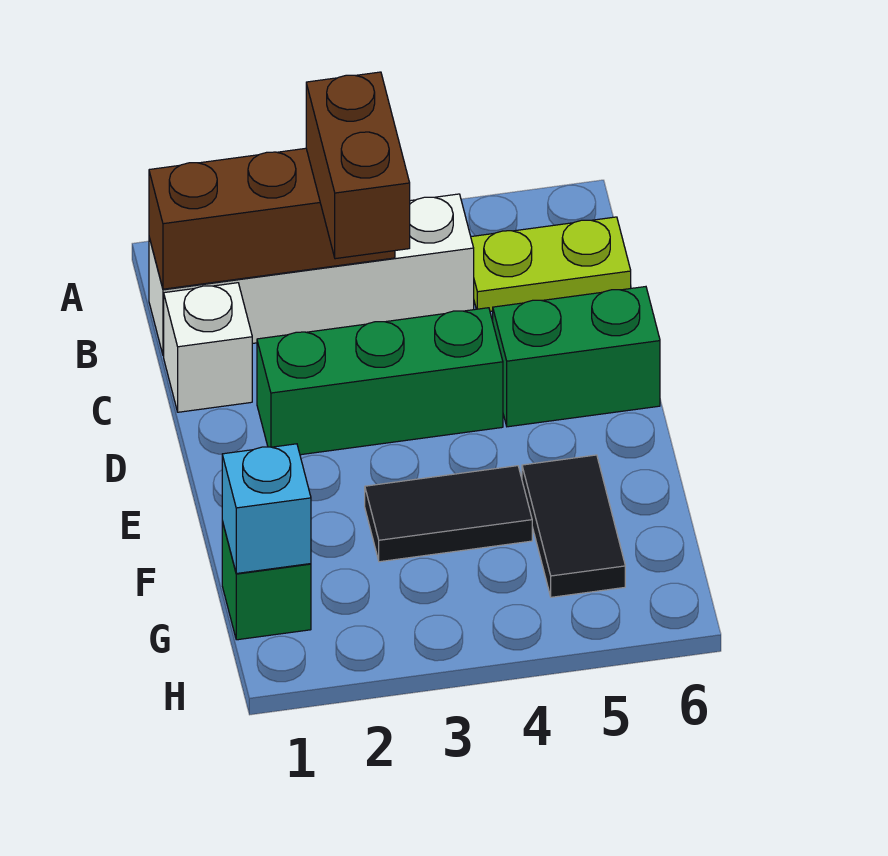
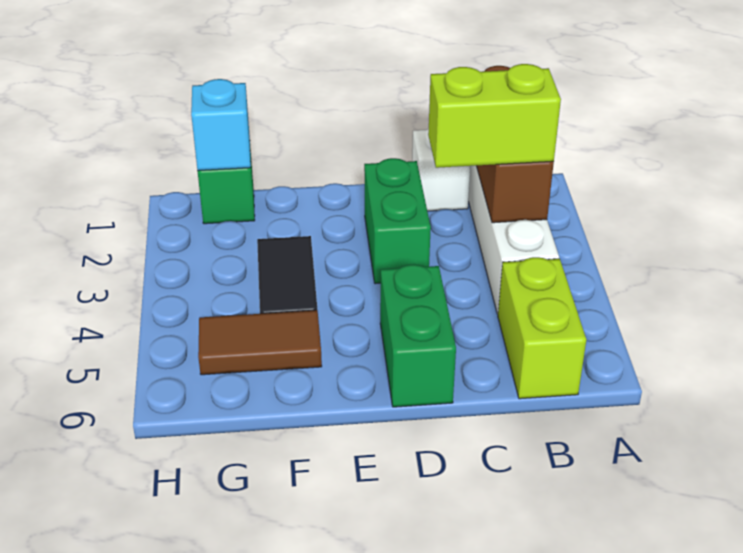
brown 1x2 brick [306,72,410,259] -> lime 1x2 brick [428,64,561,168]
lime 1x2 plate [471,217,631,311] -> lime 1x2 brick [498,257,586,399]
green 1x3 brick [257,308,503,455] -> green 1x2 brick [364,158,431,284]
black 1x2 tile [522,455,625,597] -> brown 1x2 tile [198,310,322,375]

